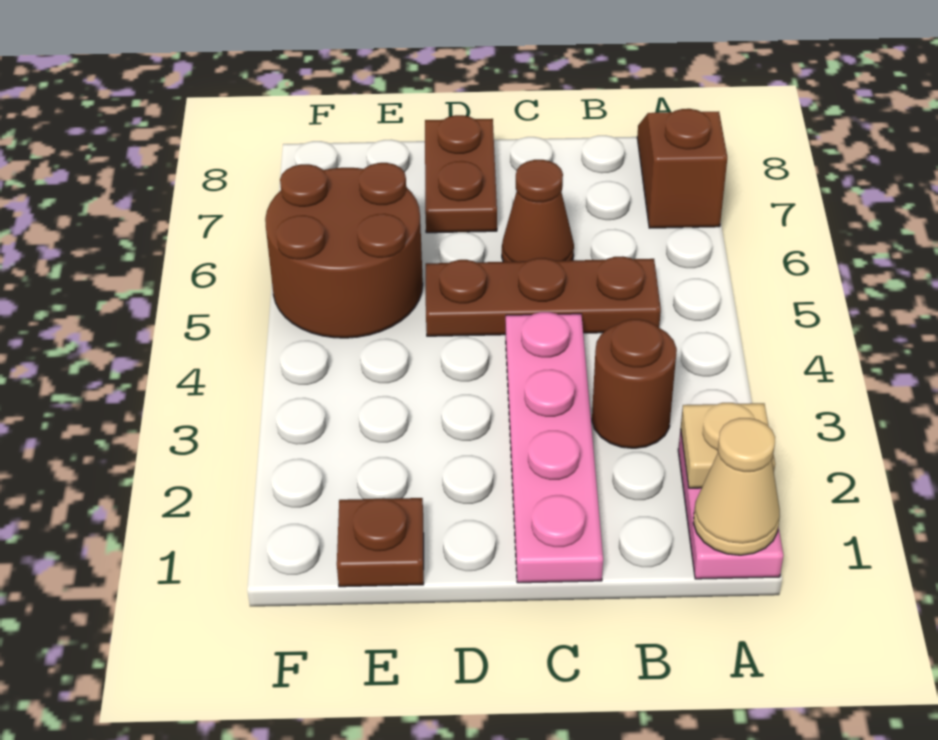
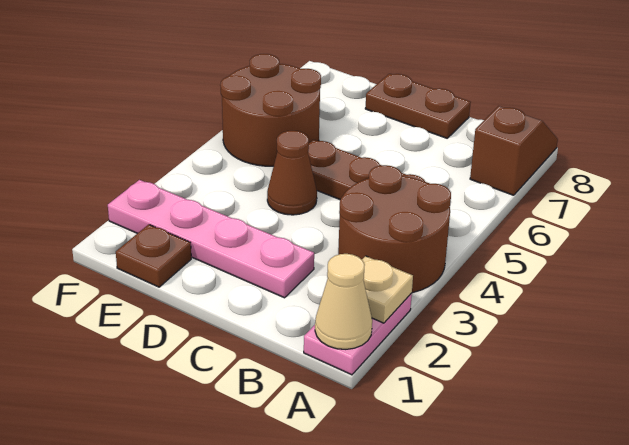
brown 1x1 round brick [592,319,677,448] -> brown 2x2 round brick [338,165,451,293]
pink 1x4 plate [506,312,603,583] -> pink 1x4 plate turned to [108,180,314,298]
brown 1x1 cone [502,160,574,262] -> brown 1x1 cone moved to [267,131,317,215]
brown 1x2 plate [425,115,497,233] -> brown 1x2 plate turned to [365,74,471,138]

